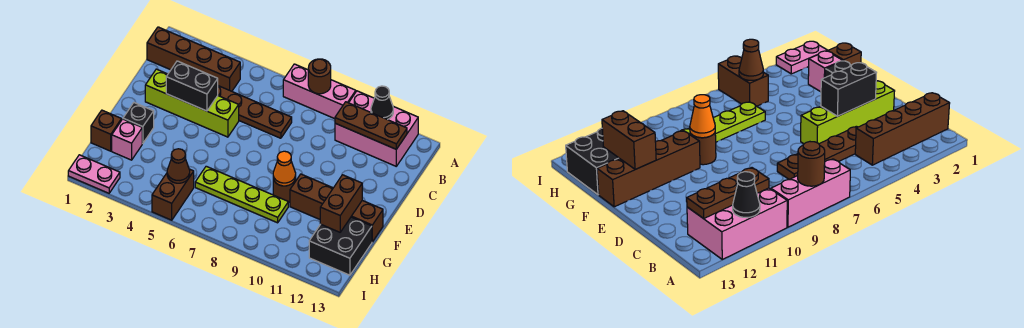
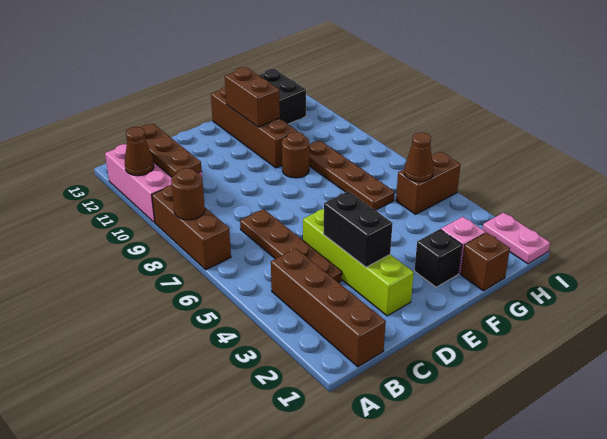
pink 1x3 brick [283,64,356,119] -> brown 1x3 brick [152,185,231,270]
black 1x1 cone [371,86,393,120] -> brown 1x1 cone [125,127,154,176]
orange 1x1 cone [273,151,296,186] -> none
brown 1x2 brick [320,175,362,232] -> brown 1x2 brick turned to [225,67,280,127]
lime 1x4 plate [195,166,288,223] -> brown 1x4 plate [309,141,395,210]

